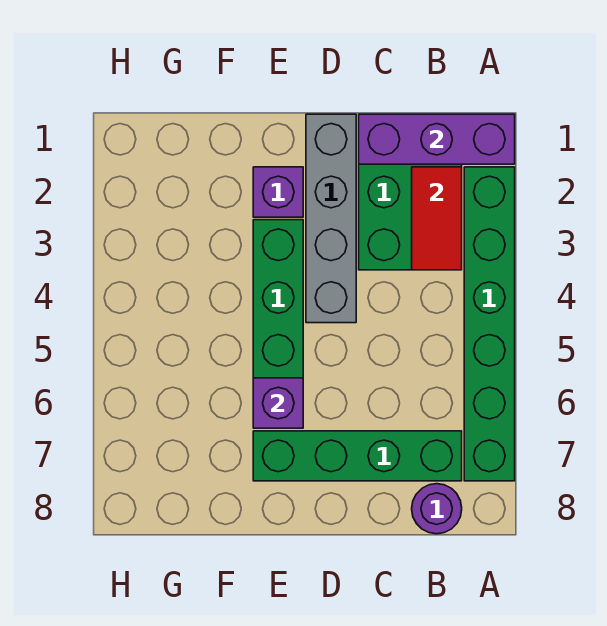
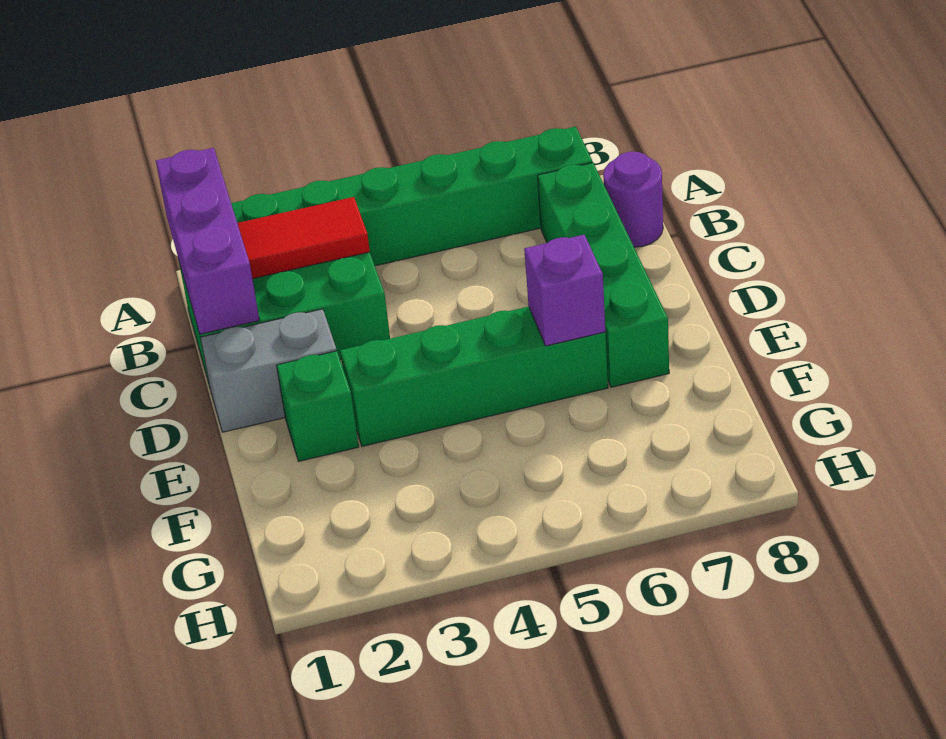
grey 1x4 brick [306,114,356,323] -> grey 1x2 brick [200,309,337,432]
purple 1x1 brick [253,167,303,217] -> green 1x1 brick [277,351,359,461]

